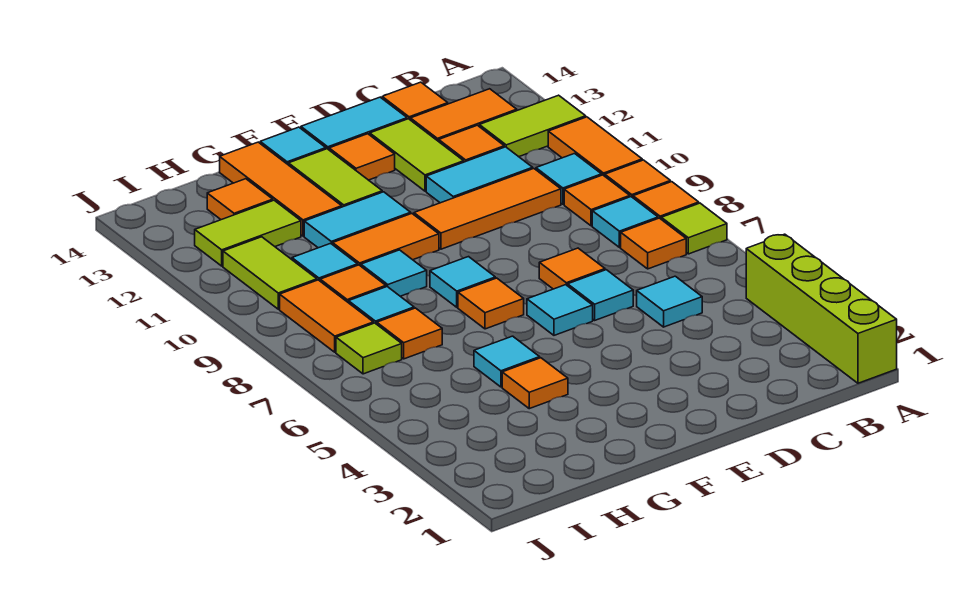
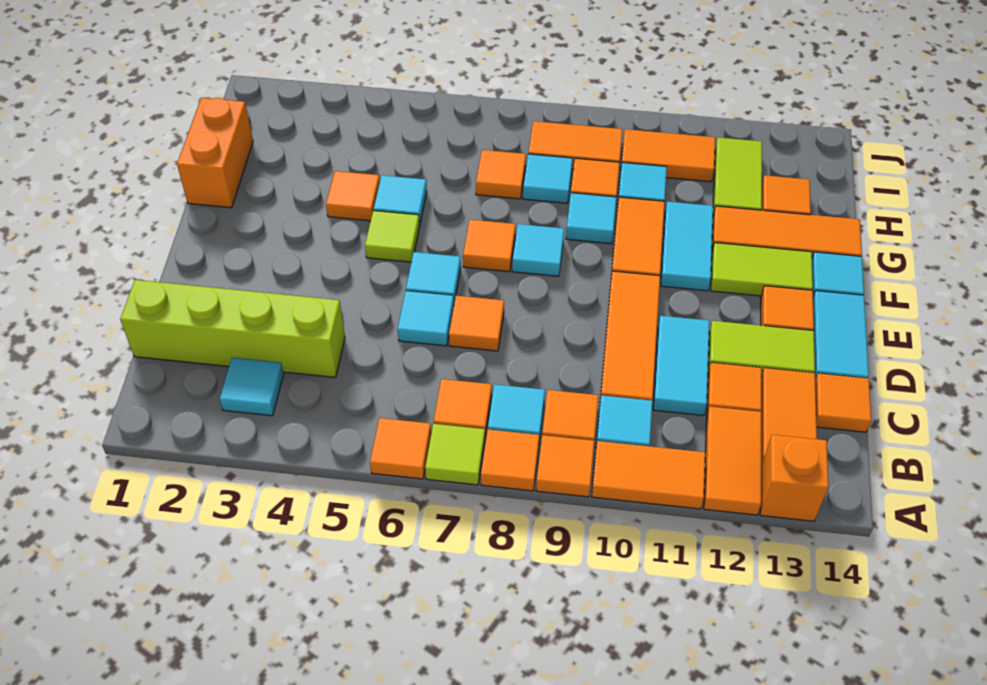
lime 1x4 brick [746,234,897,383] -> lime 1x4 brick moved to [120,280,345,377]
none -> orange 1x1 tile [370,418,431,479]
lime 1x2 tile [479,95,586,157] -> orange 1x2 tile [704,407,761,515]
none -> orange 1x1 brick [760,435,828,521]
cyan 1x1 tile [637,276,702,327] -> cyan 1x1 tile moved to [220,358,284,416]
none -> orange 1x2 brick [177,98,253,208]
lime 1x1 tile [336,323,402,374] -> lime 1x1 tile moved to [365,210,420,262]
lime 1x2 tile [223,237,317,309] -> orange 1x2 tile [621,129,715,182]

